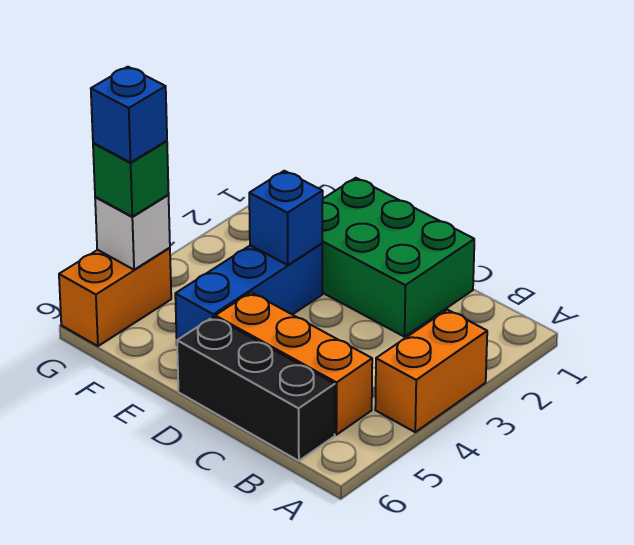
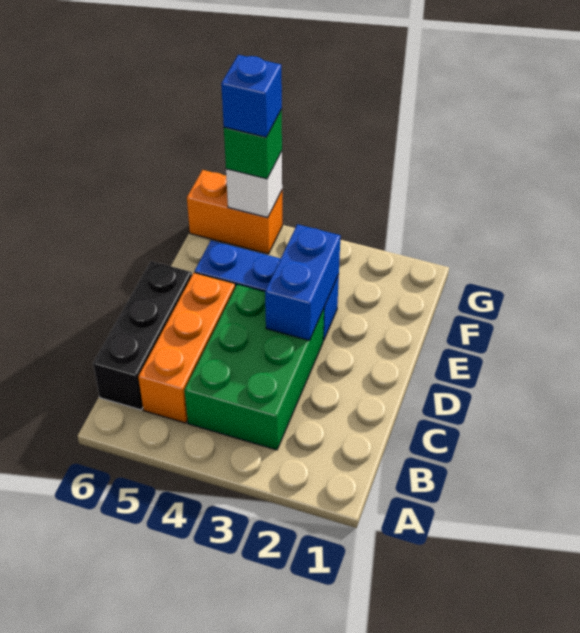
orange 1x2 brick [375,310,487,432] -> none
green 2x3 brick [322,178,474,337] -> green 2x3 brick moved to [184,284,324,450]
blue 1x1 brick [249,171,323,265] -> blue 1x2 brick [265,224,341,340]

